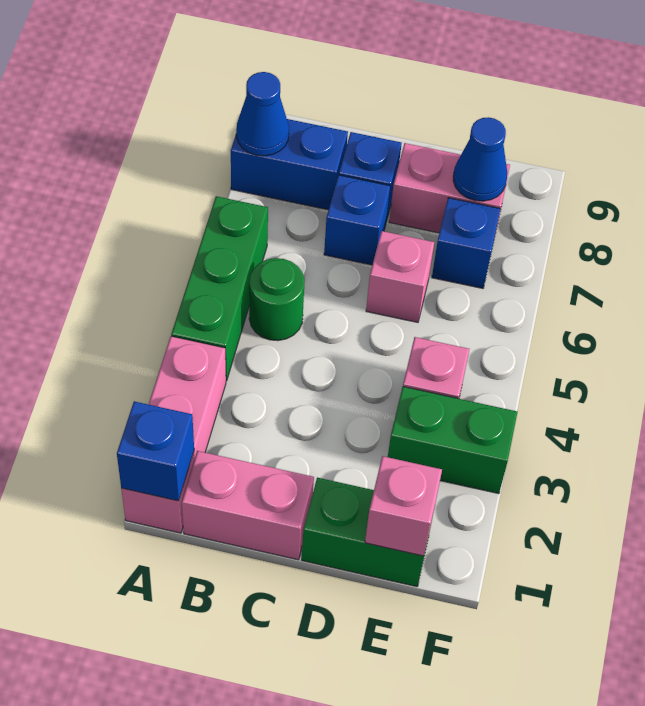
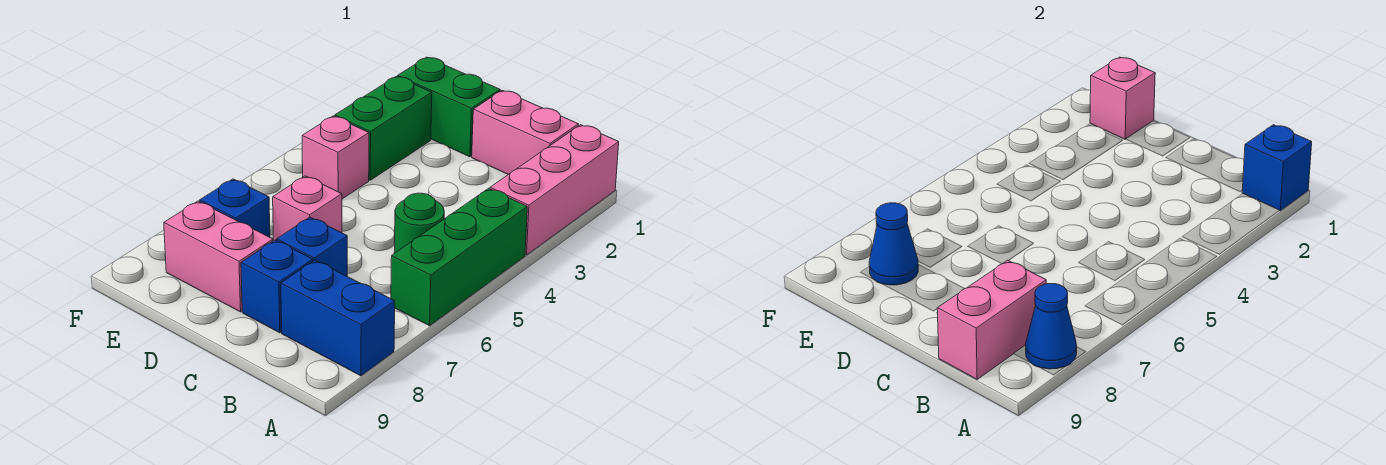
none -> pink 1x2 brick [937,260,1046,379]
green 1x2 brick [388,387,517,494] -> green 1x2 brick turned to [335,76,432,180]

